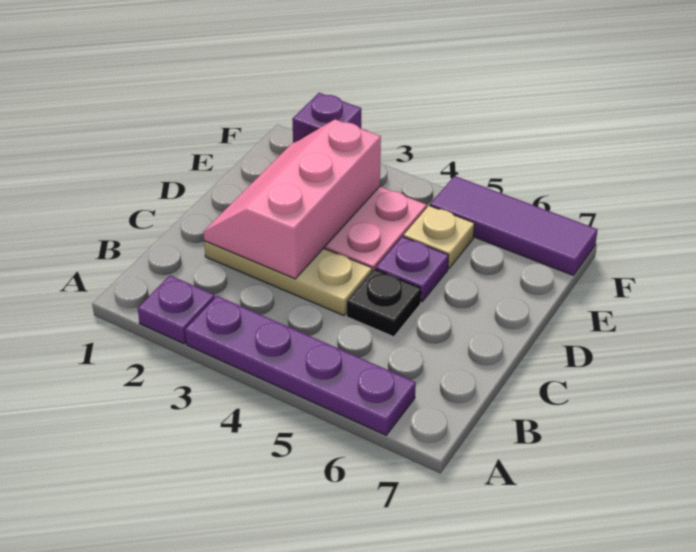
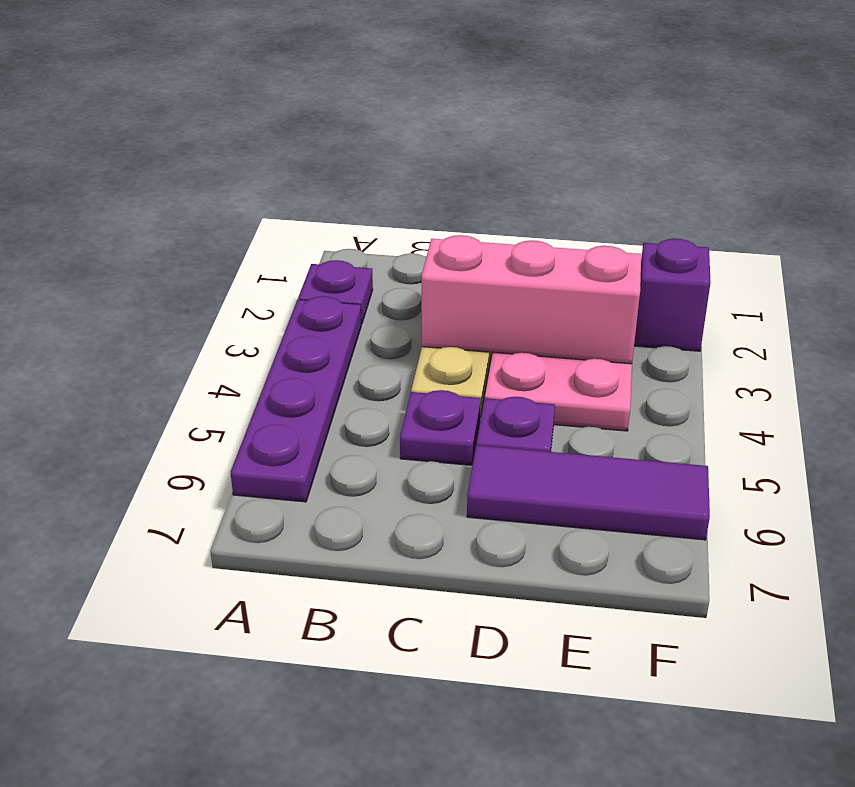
black 1x1 plate [347,269,421,337] -> purple 1x1 plate [400,390,481,465]
tan 1x1 plate [404,206,475,269] -> none
purple 1x3 tile [430,176,598,275] -> purple 1x3 tile turned to [467,445,710,540]

